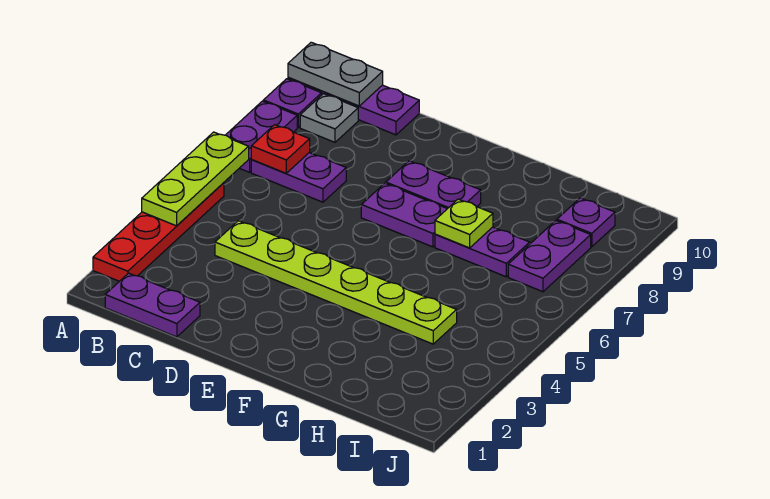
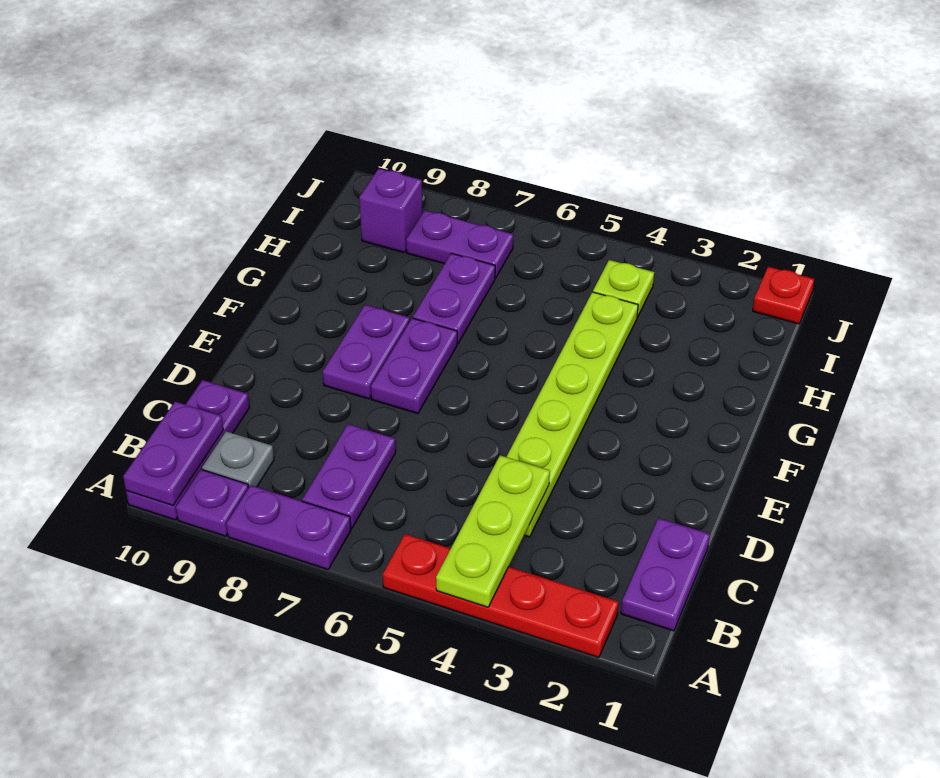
lime 1x3 plate [142,132,249,226] -> lime 1x3 plate turned to [436,455,550,607]
grey 1x2 plate [288,42,383,106] -> purple 1x2 plate [123,402,223,505]
red 1x1 plate [251,125,310,173] -> red 1x1 plate moved to [753,267,814,324]
lime 1x1 plate [435,199,493,248] -> lime 1x1 plate moved to [593,260,654,317]
purple 1x1 plate [557,198,615,247] -> purple 1x1 brick [359,169,422,252]

